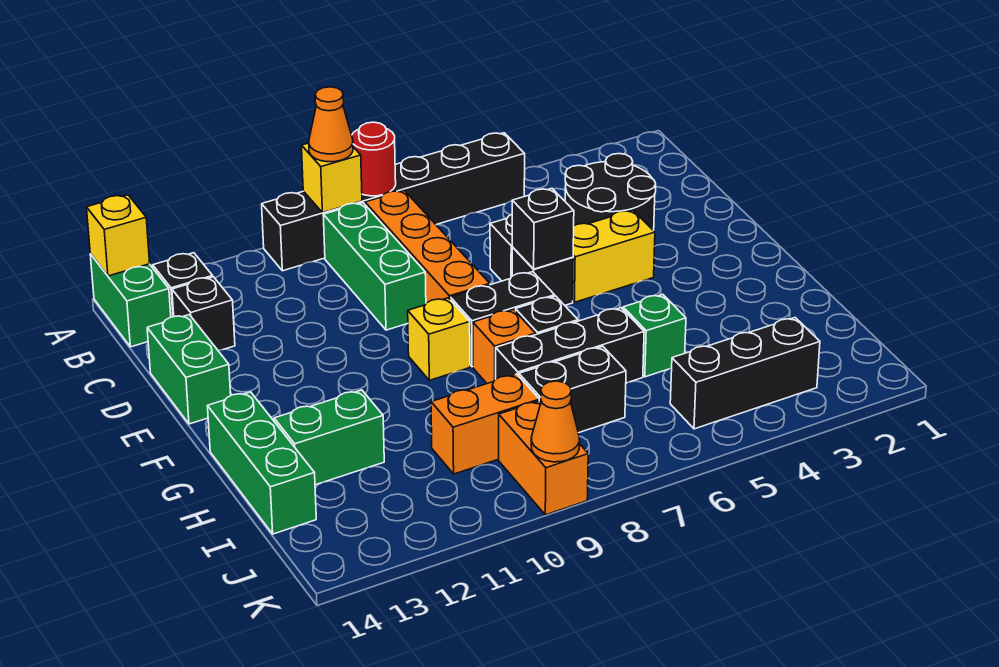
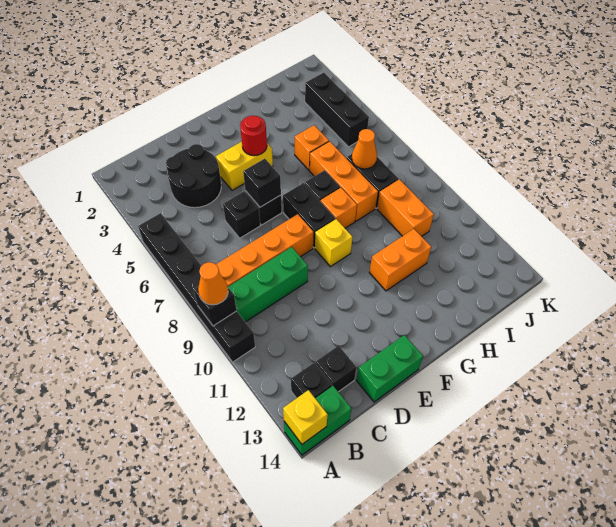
red 1x1 round brick [352,122,396,196] -> red 1x1 round brick moved to [240,116,267,156]
yellow 1x1 brick [302,143,362,213] -> black 1x1 brick [193,286,237,326]
yellow 1x2 brick [573,210,655,302] -> yellow 1x2 brick turned to [216,142,273,190]
green 1x3 brick [208,392,316,534] -> none
green 1x1 brick [623,294,686,377] -> orange 1x1 brick [295,125,329,170]
black 1x3 brick [496,308,644,383] -> orange 1x3 brick [310,141,378,221]
green 1x2 brick [274,390,384,485] -> none
orange 1x2 brick [499,401,588,515] -> orange 1x2 brick moved to [369,229,431,291]
orange 1x1 cone [531,381,580,462] -> orange 1x1 cone moved to [352,129,377,169]

